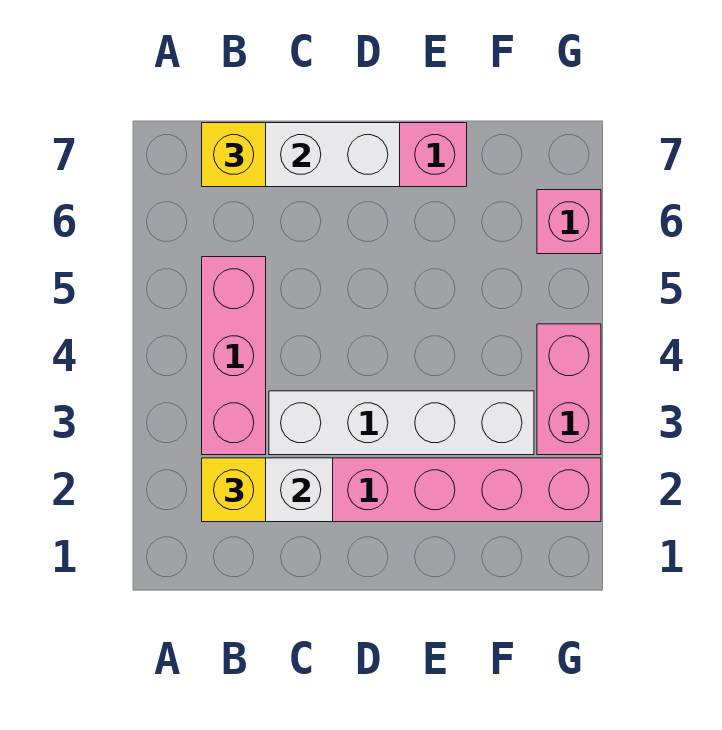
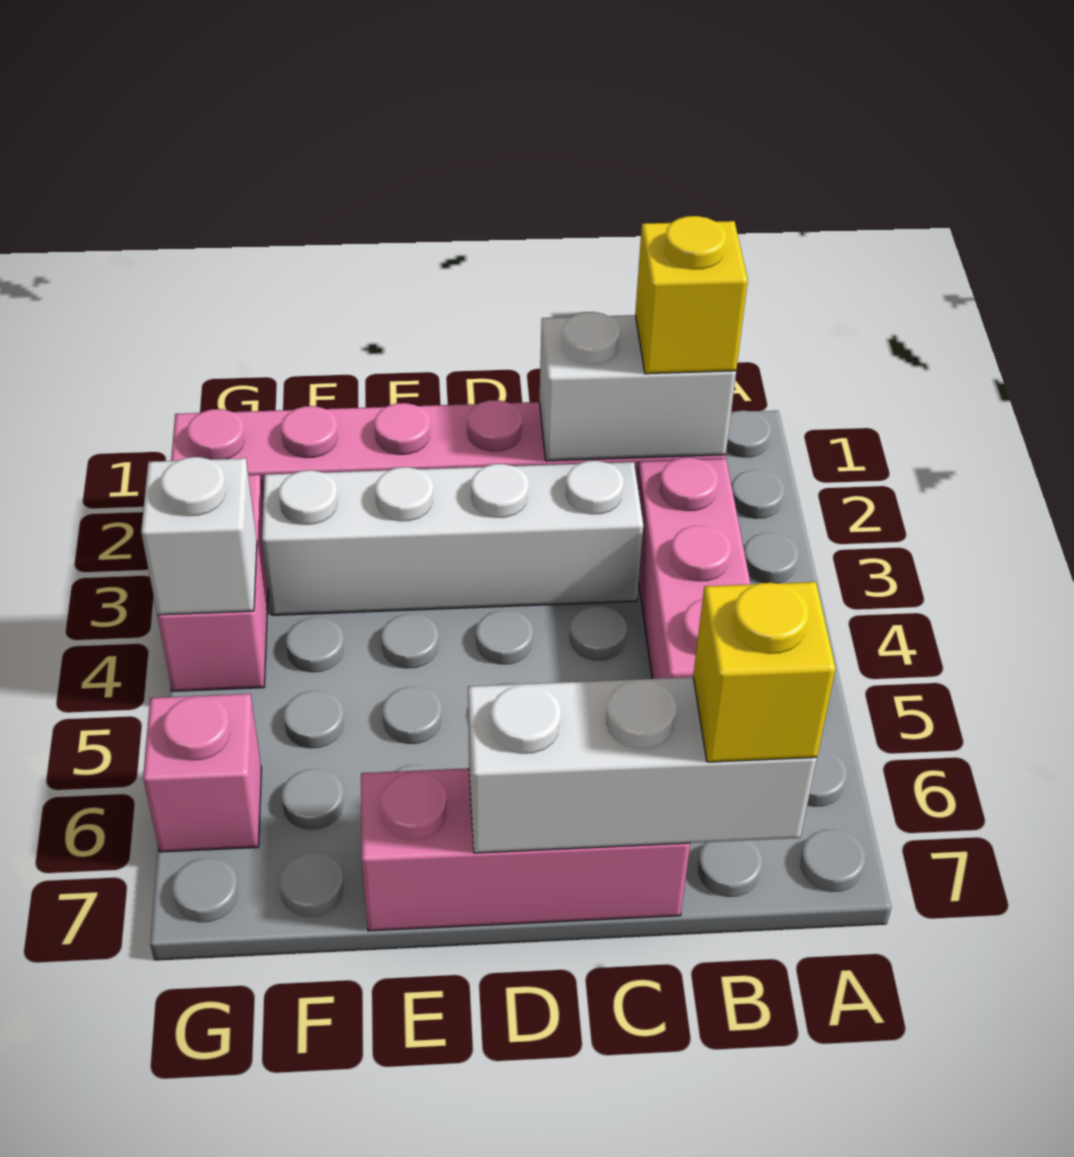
none -> white 1x1 brick [141,457,257,615]

